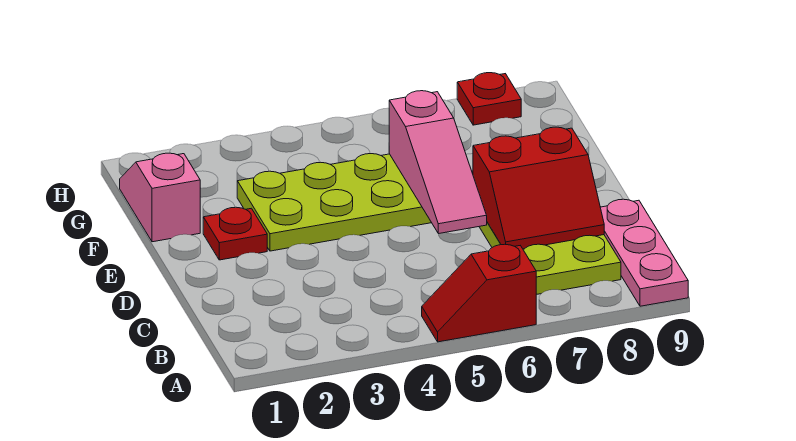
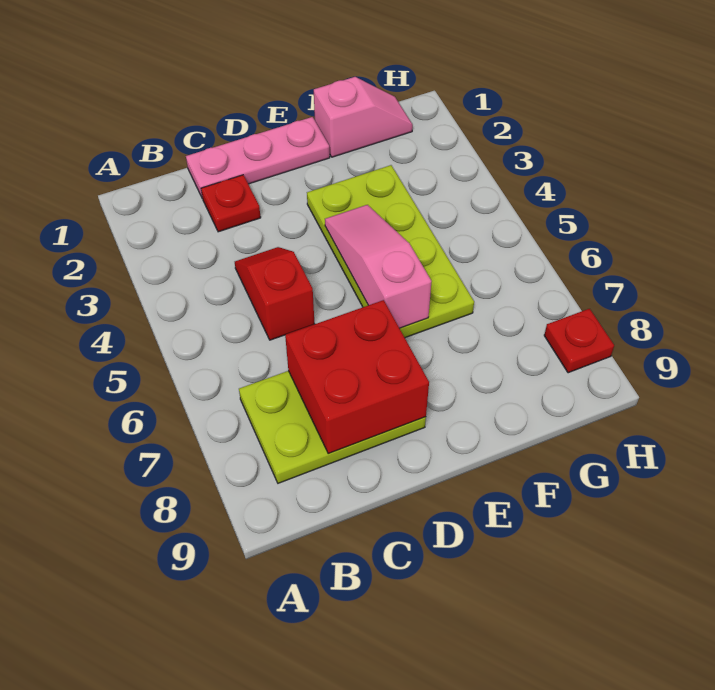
red 1x2 slope [422,244,536,342] -> red 1x2 slope moved to [235,247,314,340]
pink 1x3 plate [600,199,688,306] -> pink 1x3 plate moved to [186,117,330,198]
red 2x2 slope [473,127,604,249] -> red 2x2 brick [285,300,429,454]
pink 1x3 slope [389,91,487,234] -> pink 1x3 slope turned to [325,205,432,328]
red 1x1 plate [203,207,267,260] -> red 1x1 plate moved to [201,175,261,232]

